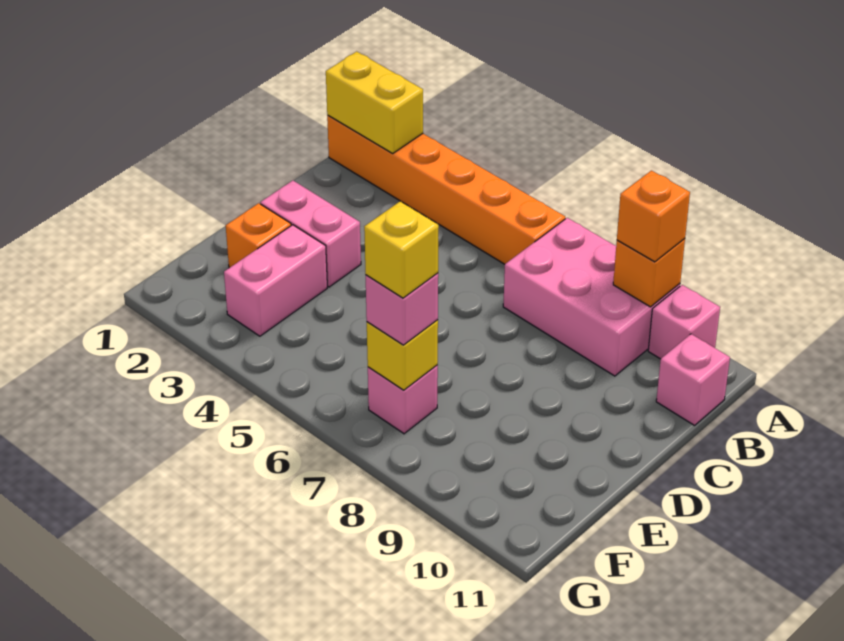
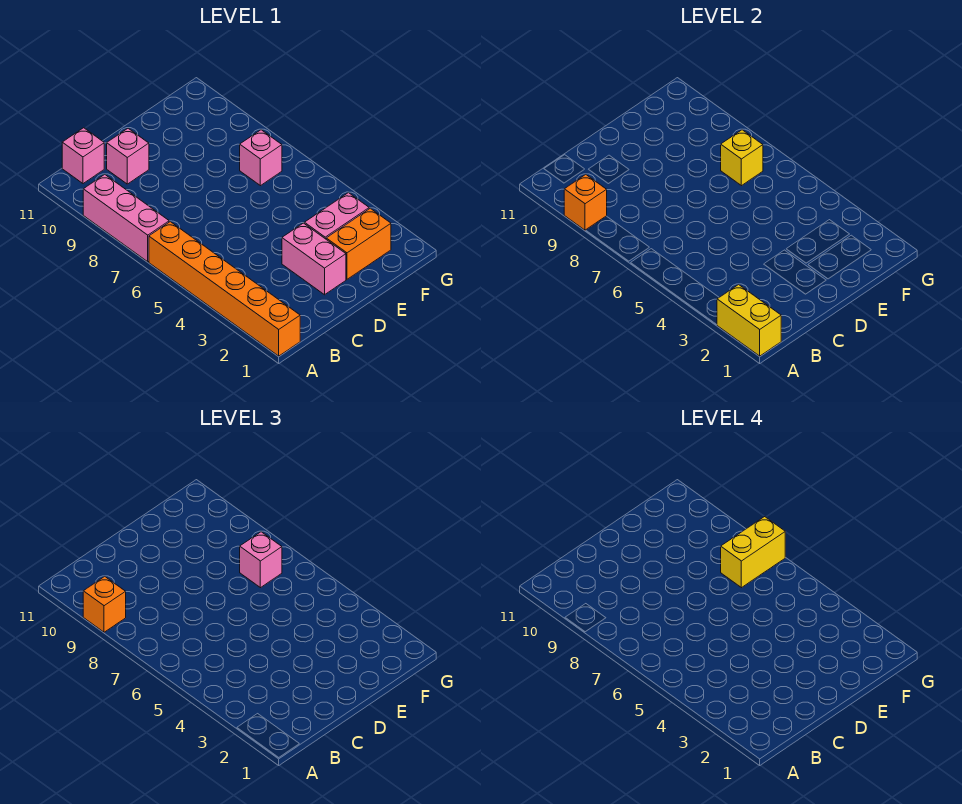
pink 2x3 brick [503,218,680,376] -> pink 1x3 brick [83,175,169,262]
pink 1x1 brick [648,285,720,359] -> pink 1x1 brick moved to [107,128,149,184]
orange 1x1 brick [226,203,291,268] -> orange 1x2 brick [326,208,391,279]
yellow 1x1 brick [364,201,439,298] -> yellow 1x2 brick [721,517,785,588]

